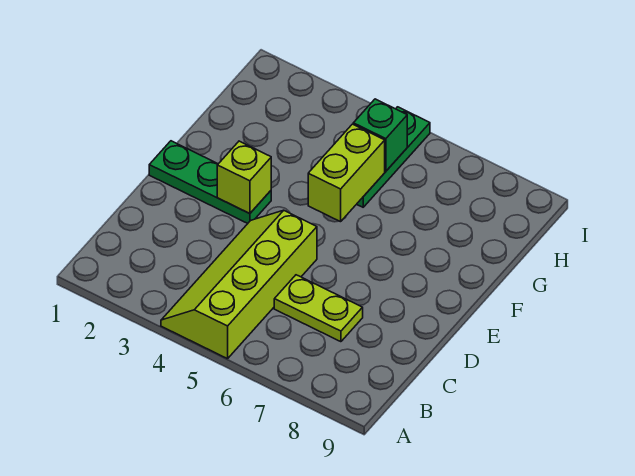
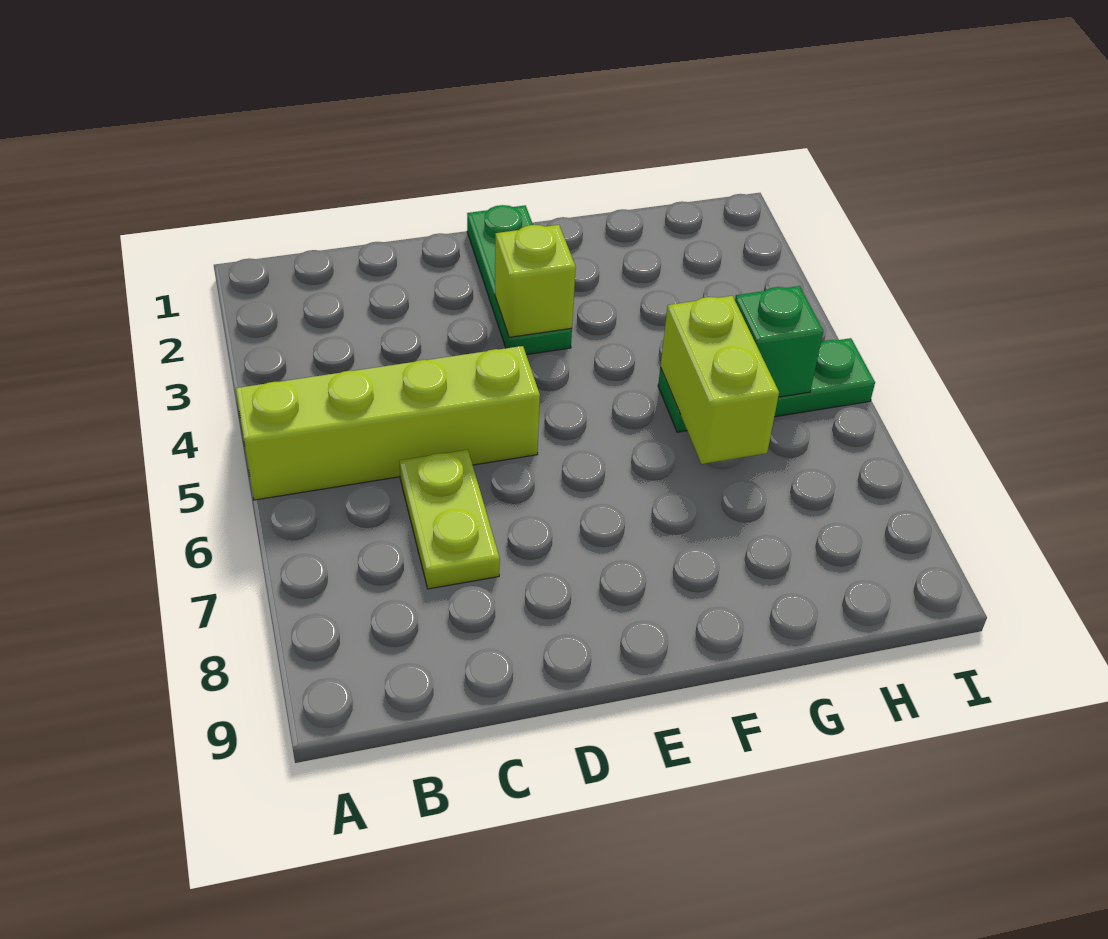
lime 1x2 brick [308,124,385,222] -> lime 1x2 brick turned to [660,296,779,464]

